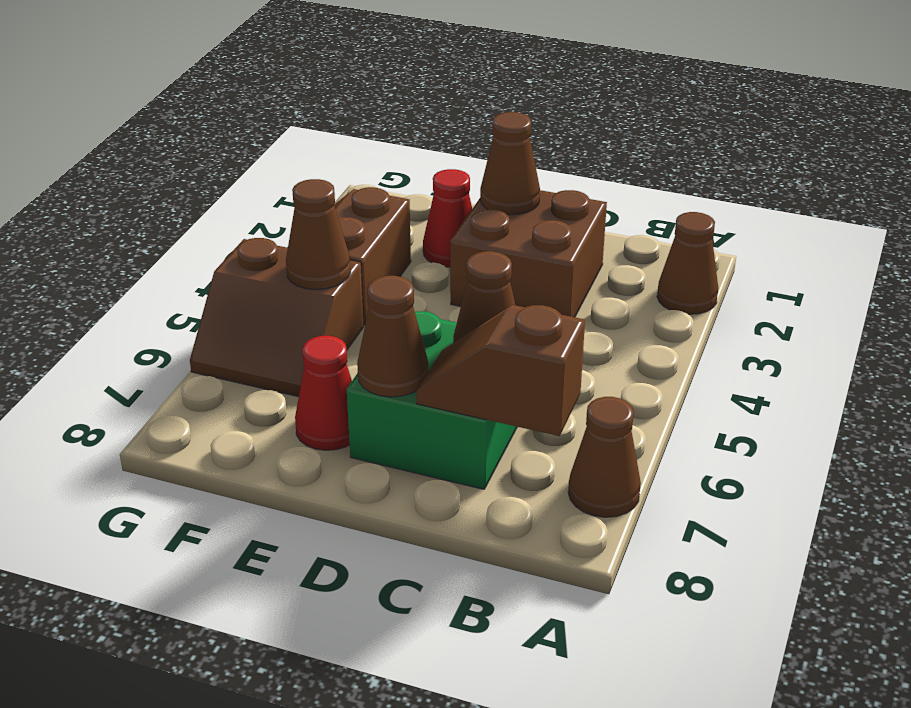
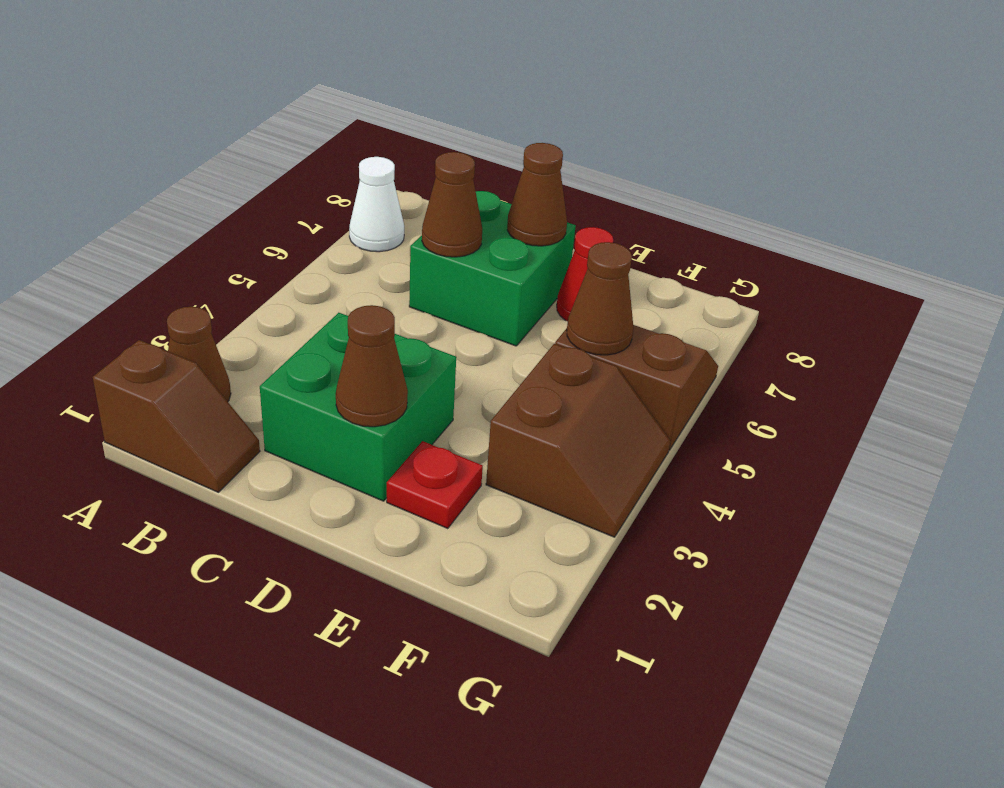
brown 1x1 cone [568,397,641,517] -> white 1x1 cone [349,157,404,252]
brown 1x2 slope [416,305,585,436] -> brown 1x2 slope moved to [93,340,260,492]
brown 2x2 brick [450,190,607,317] -> green 2x2 brick [260,313,456,501]
red 1x1 cone [423,169,472,267] -> red 1x1 plate [387,441,483,529]

